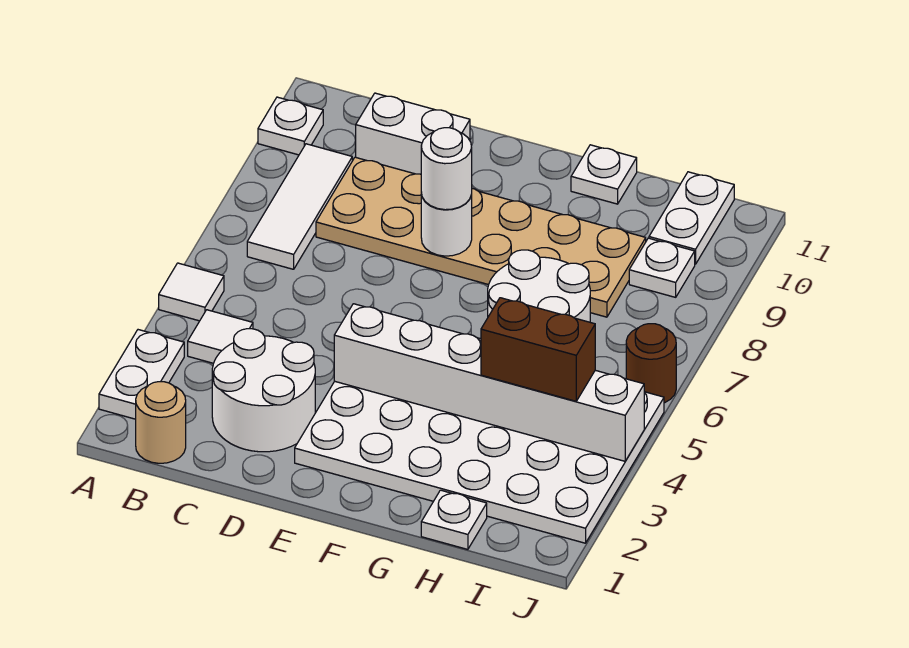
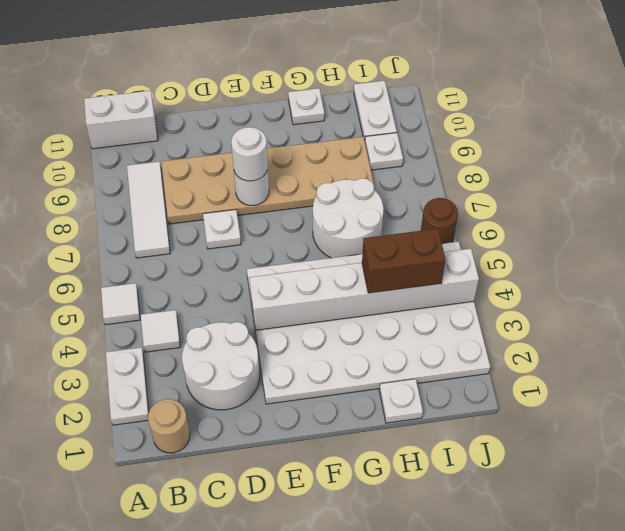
white 1x1 plate [258,97,323,155] -> white 1x1 plate moved to [203,210,241,249]
white 1x2 brick [356,93,470,174] -> white 1x2 brick moved to [84,91,158,149]

